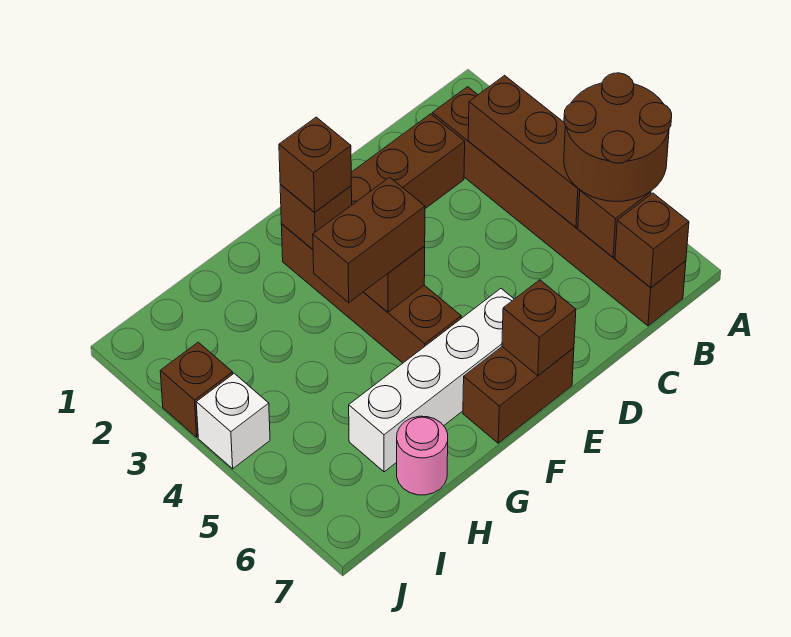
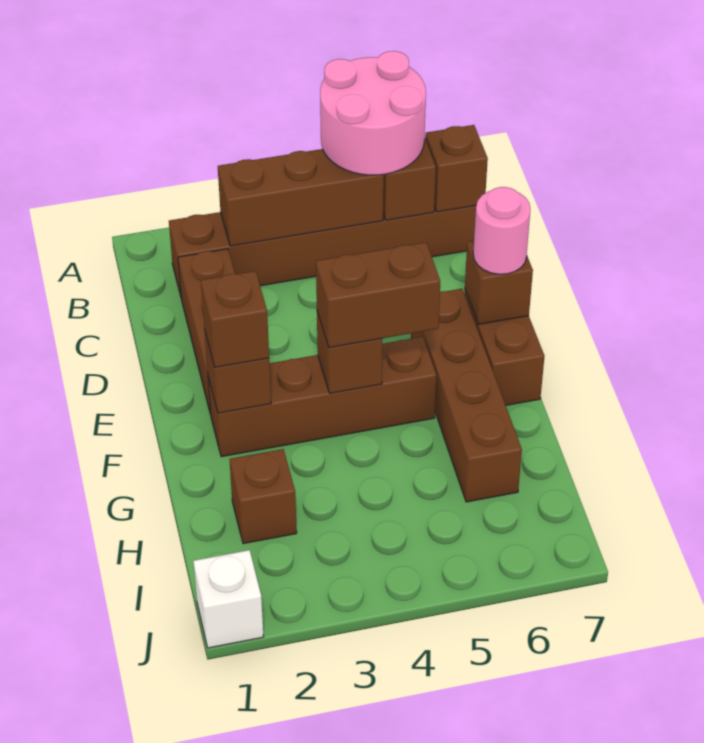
brown 2x2 round brick [564,73,672,202] -> pink 2x2 round brick [320,51,426,175]
white 1x4 brick [349,289,514,472] -> brown 1x4 brick [411,289,522,502]
brown 1x2 brick [313,177,425,303] -> brown 1x2 brick turned to [316,242,440,348]
pink 1x1 round brick [397,416,448,495] -> pink 1x1 round brick moved to [473,187,530,274]
brown 1x1 brick [160,342,233,437] -> brown 1x1 brick moved to [230,449,297,544]
white 1x1 brick [196,373,270,469] -> white 1x1 brick moved to [193,550,264,648]

